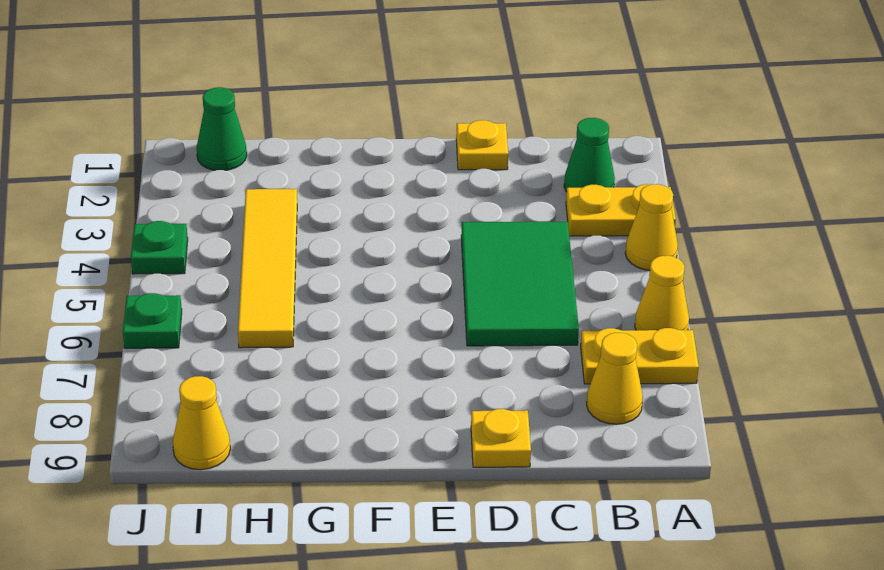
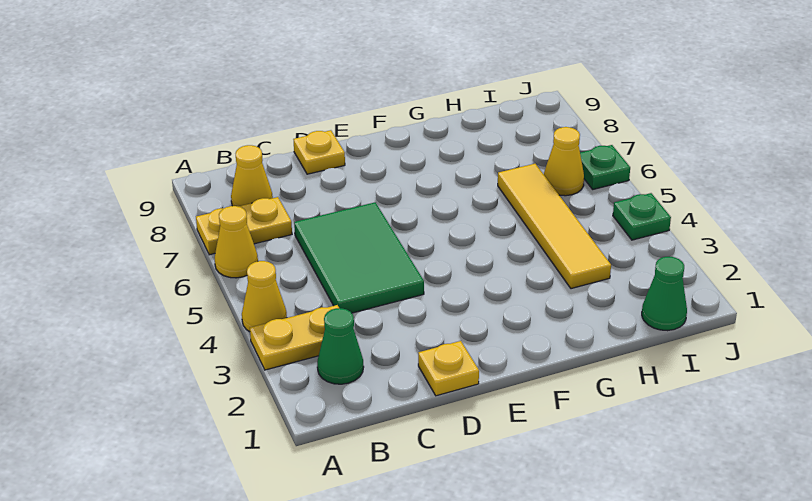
yellow 1x1 cone [173,376,230,470] -> yellow 1x1 cone moved to [544,127,584,196]

